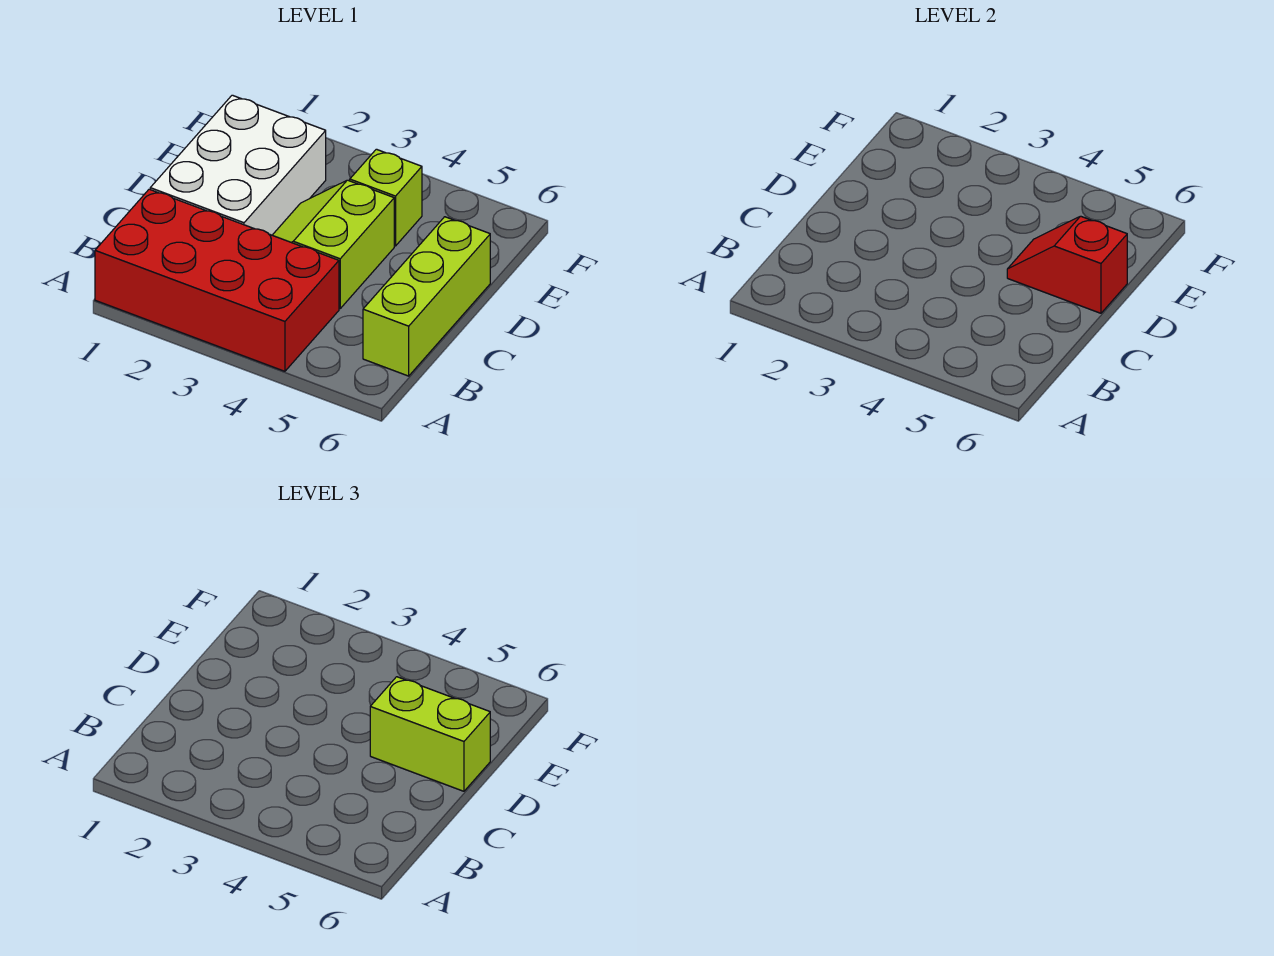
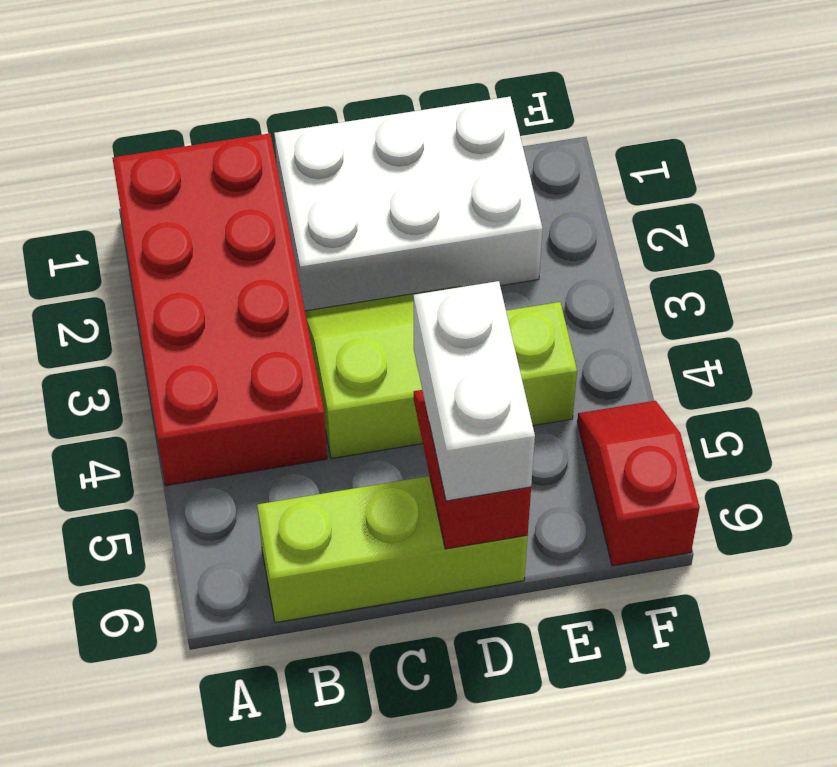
lime 1x2 brick [370,677,490,791] -> white 1x2 brick [414,281,535,501]
none -> red 1x2 slope [577,401,700,566]

